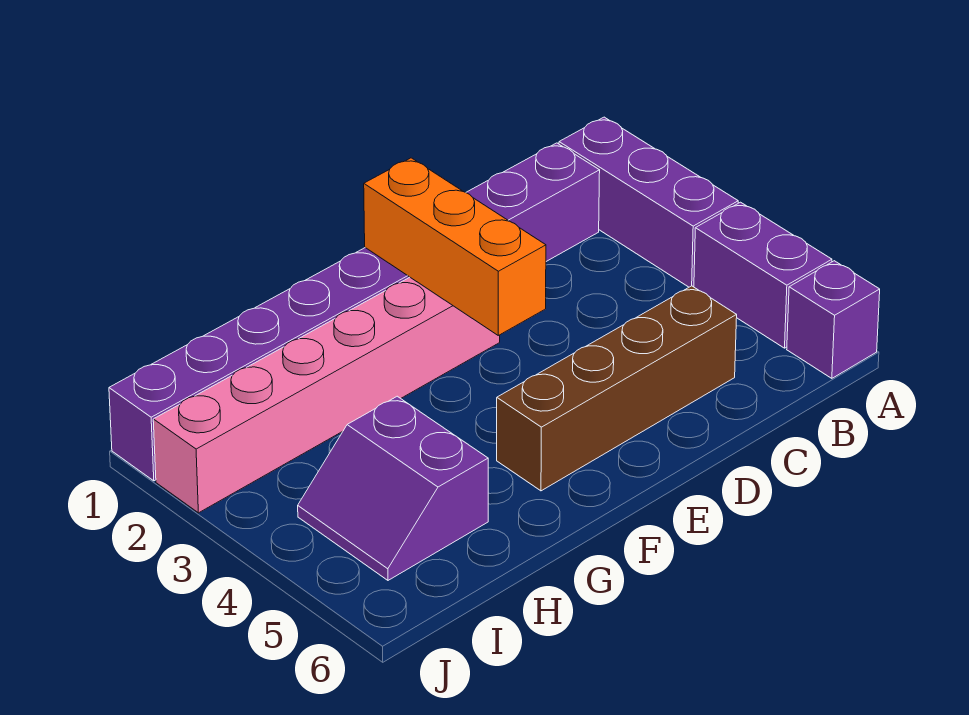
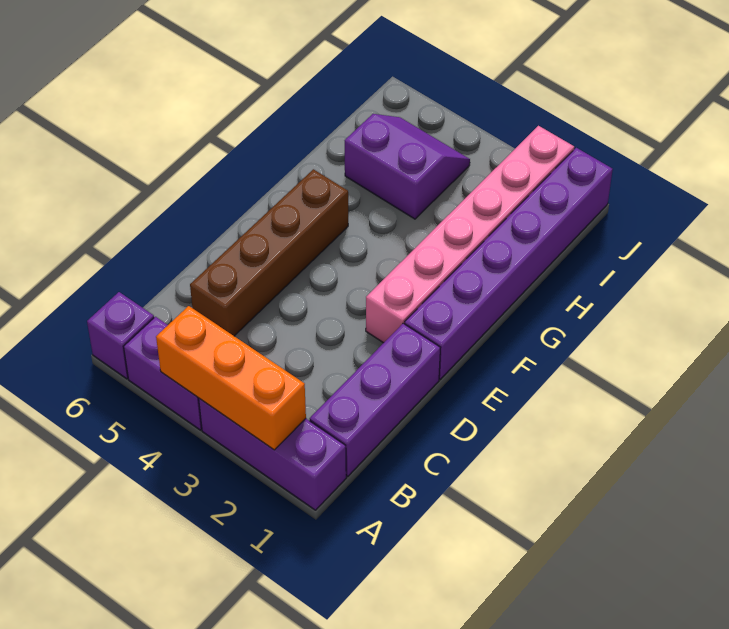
orange 1x3 brick [364,158,546,335] -> orange 1x3 brick moved to [156,306,306,450]

